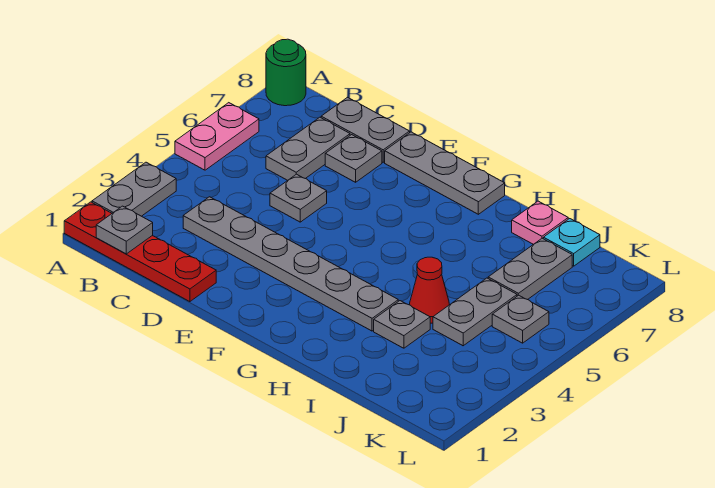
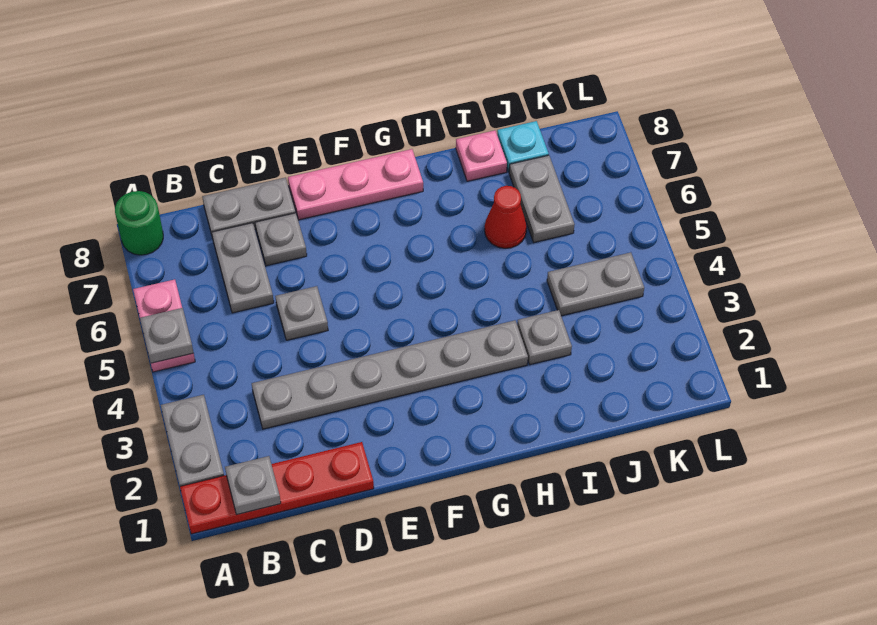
grey 1x3 plate [385,132,505,214] -> pink 1x3 plate [288,149,423,220]
red 1x1 cone [410,257,449,323] -> red 1x1 cone moved to [485,186,527,248]
grey 1x2 plate [433,278,517,346] -> grey 1x2 plate turned to [547,252,644,316]
grey 1x1 plate [492,295,549,343] -> grey 1x1 plate moved to [140,308,194,363]

